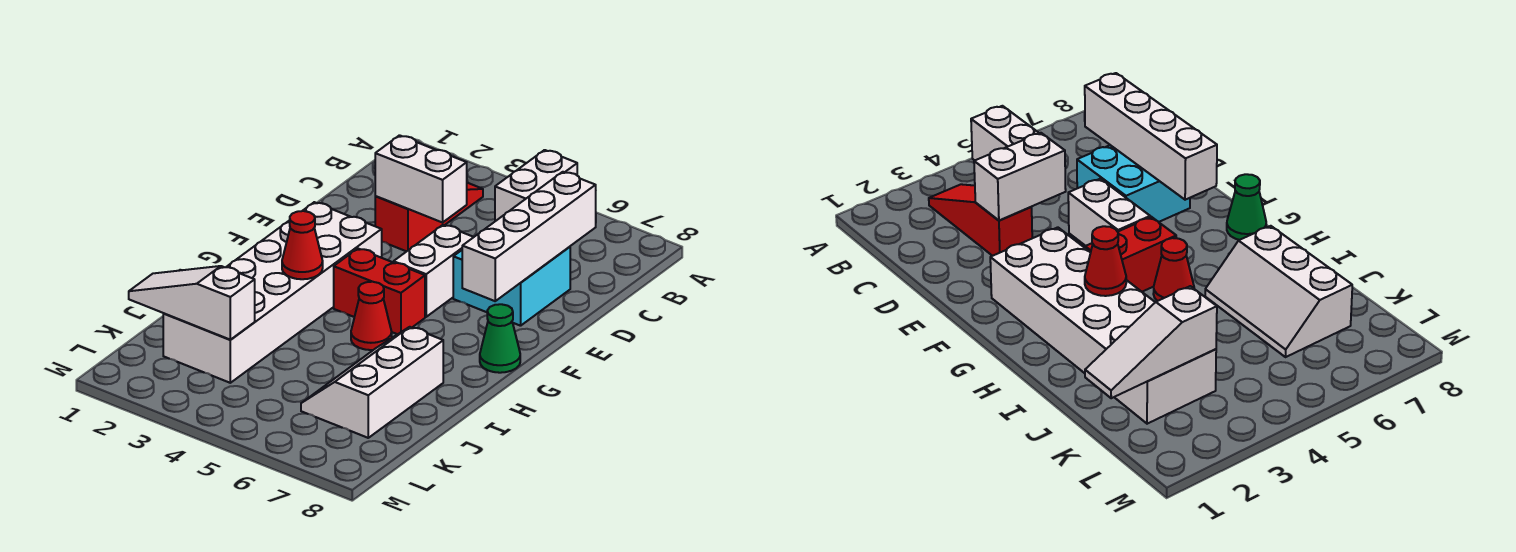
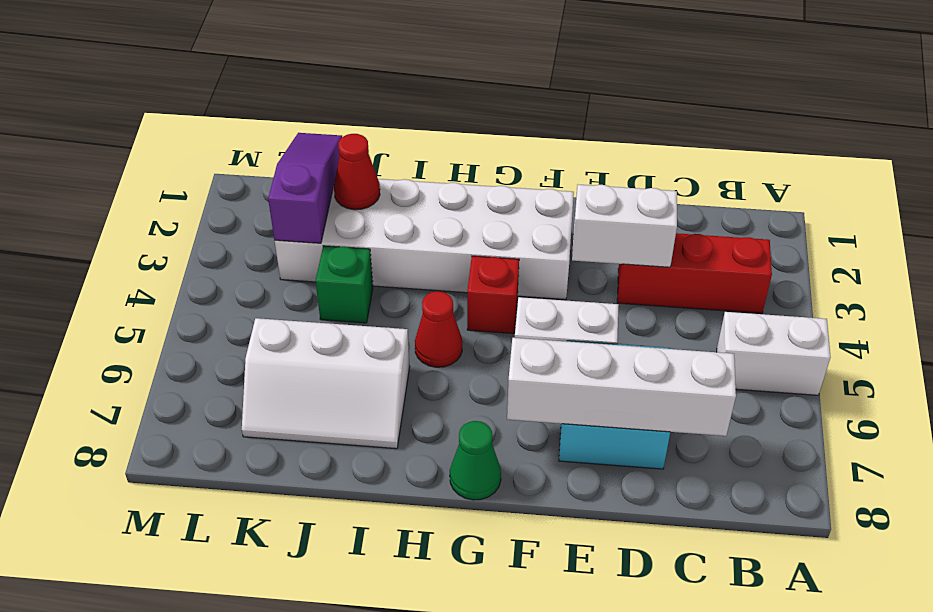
red 1x3 slope [375,183,483,251] -> red 1x3 brick [617,233,772,313]
white 1x2 brick [375,135,467,223] -> white 1x2 brick turned to [572,185,677,267]
red 1x2 brick [334,249,425,334] -> red 1x1 brick [467,256,519,334]
red 1x1 cone [282,211,323,279] -> red 1x1 cone moved to [334,134,380,210]
white 2x3 slope [301,327,443,438] -> white 2x3 slope turned to [242,318,410,449]
none -> green 1x1 brick [316,246,373,323]
white 1x3 slope [129,266,255,340] -> purple 1x3 slope [268,133,342,243]

